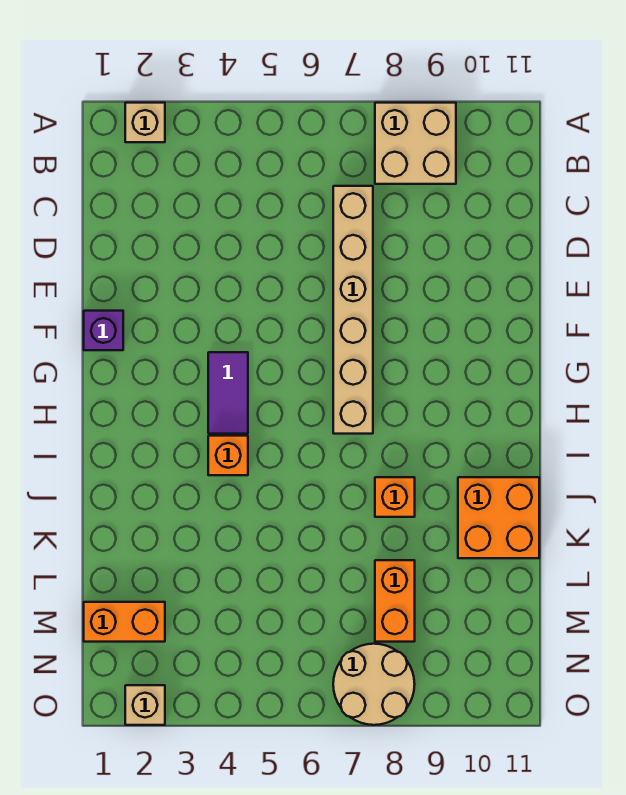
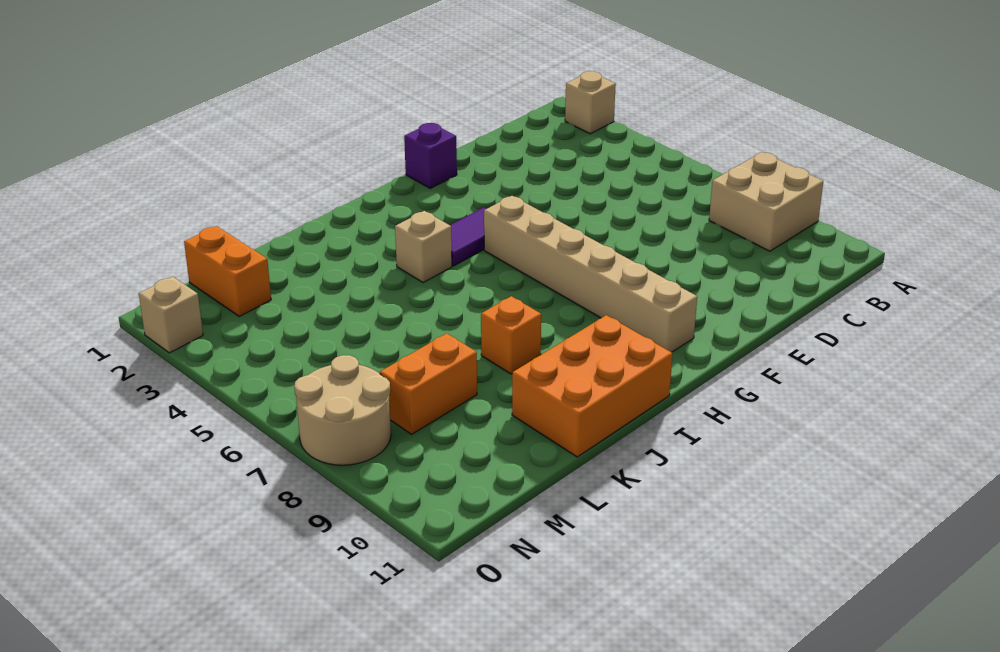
tan 1x6 brick [333,186,373,434] -> tan 1x6 brick turned to [484,196,697,352]
orange 1x1 brick [208,436,248,475] -> tan 1x1 brick [395,211,452,283]
orange 2x2 brick [458,477,539,558] -> orange 2x3 brick [512,315,673,457]

